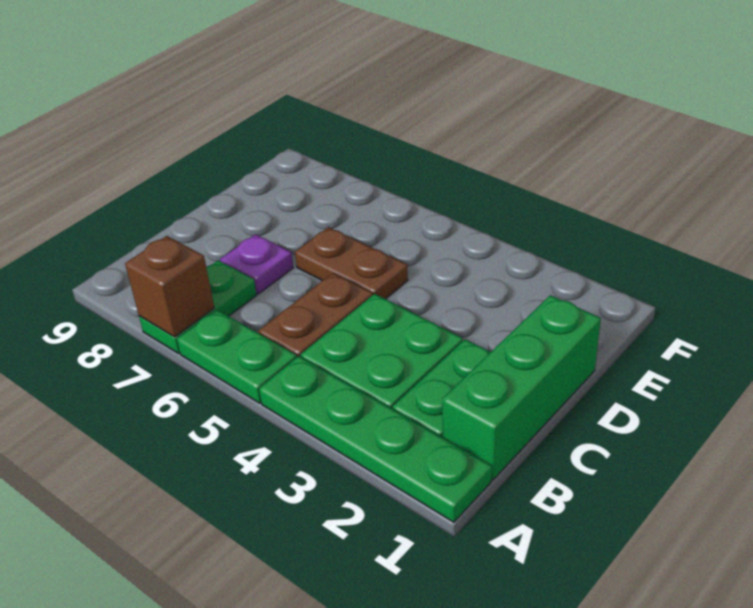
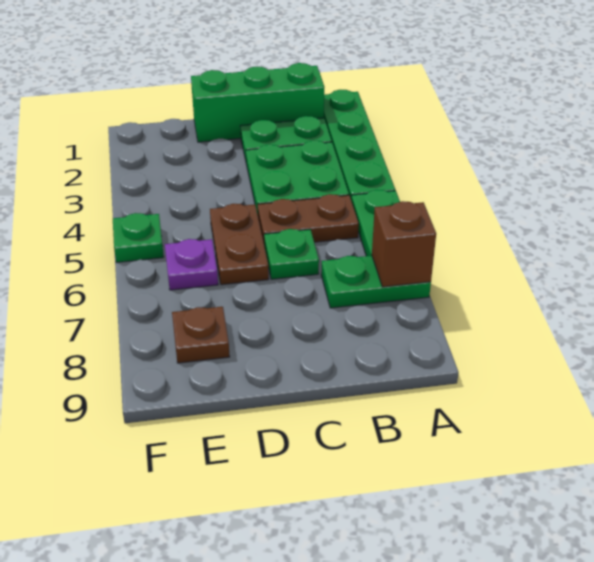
none -> green 1x1 plate [264,229,319,279]
purple 1x1 plate [220,234,293,294] -> purple 1x1 plate moved to [165,239,218,290]
none -> brown 1x1 plate [172,307,230,363]
none -> green 1x1 plate [113,213,164,262]

